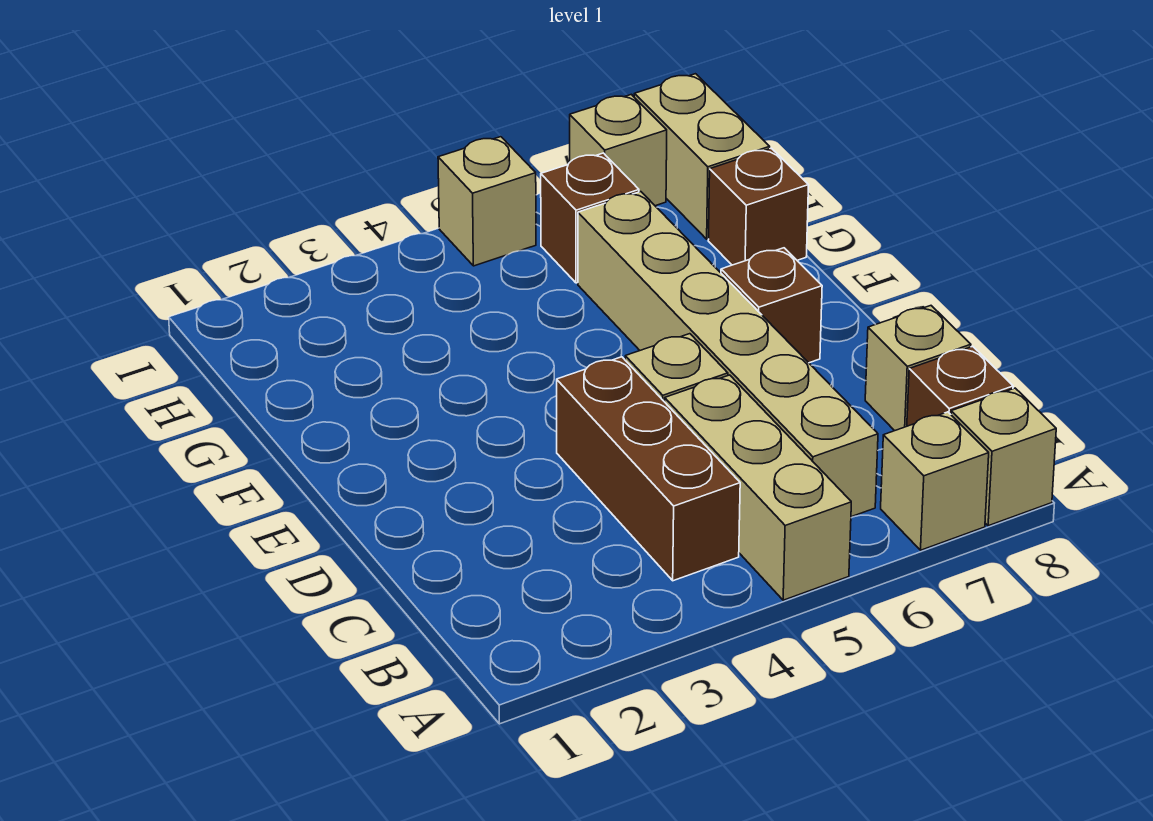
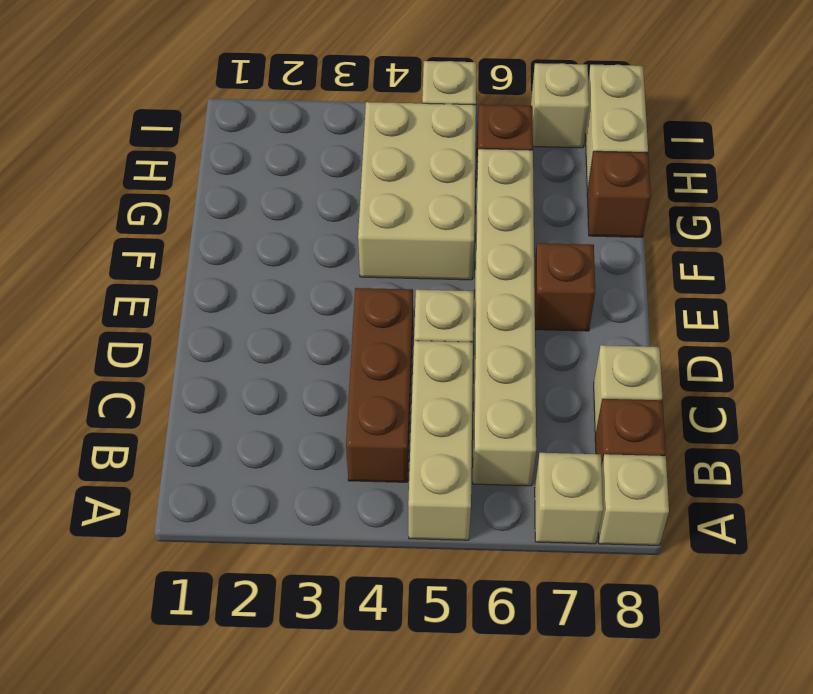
none -> tan 2x3 brick [358,102,476,280]

